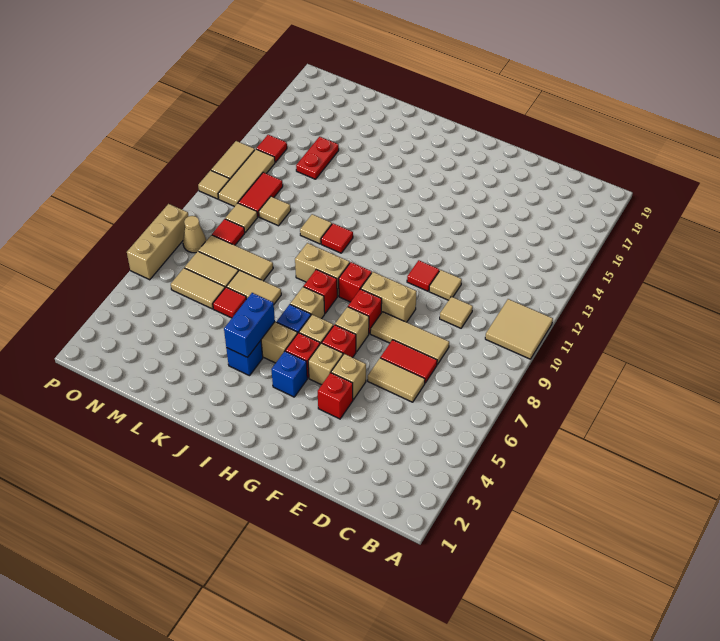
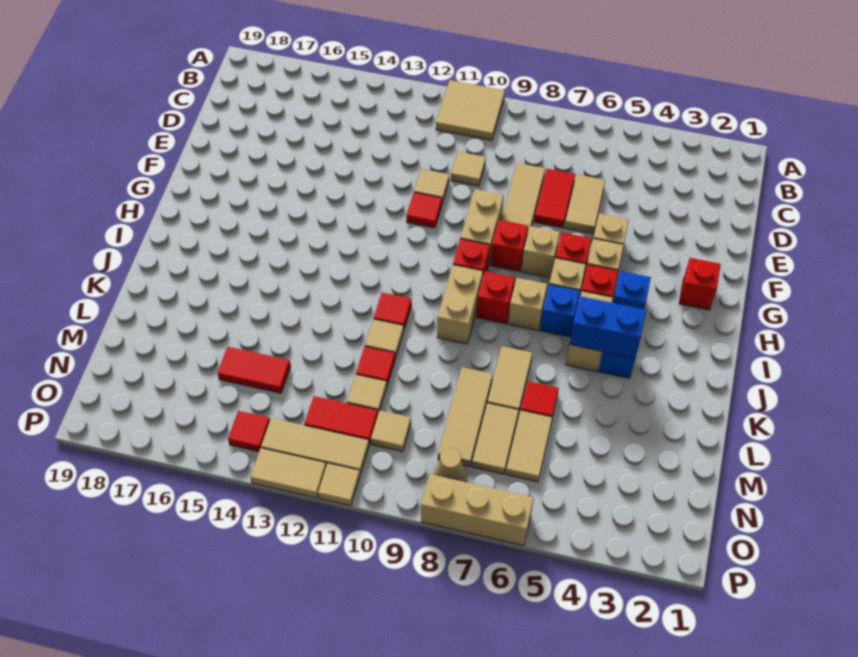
red 1x1 brick [318,373,353,419] -> red 1x1 brick moved to [679,258,721,310]
red 1x2 plate [296,137,339,179] -> red 1x2 tile [217,347,291,393]
red 1x1 tile [212,219,245,245] -> red 1x1 tile moved to [356,347,395,385]

